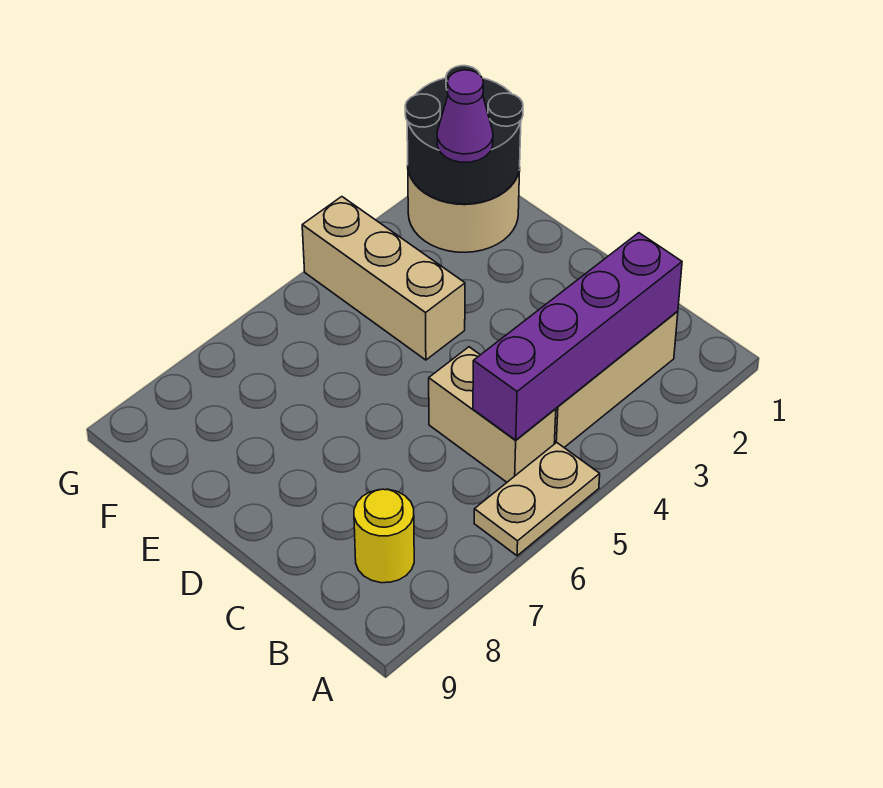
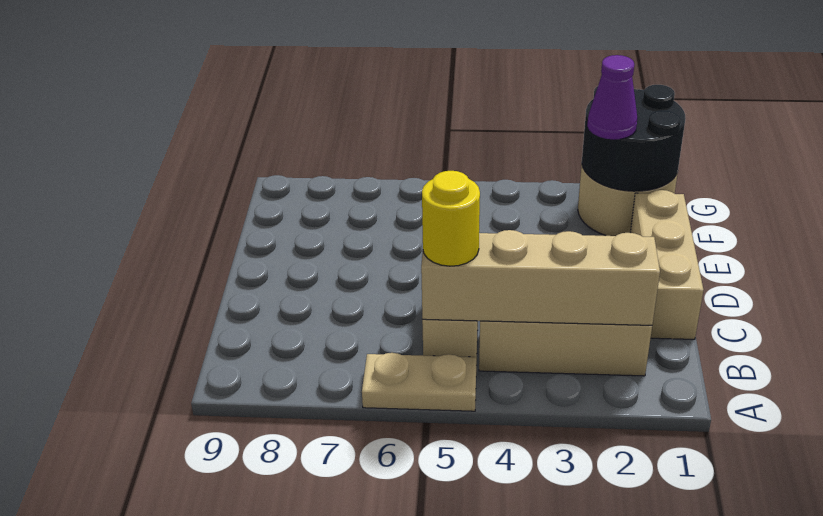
purple 1x4 brick [473,233,682,440] -> tan 1x4 brick [421,230,660,325]
yellow 1x1 round brick [354,489,414,583] -> yellow 1x1 round brick moved to [422,171,480,266]
tan 1x3 brick [302,197,465,360] -> tan 1x3 brick moved to [630,190,704,339]

